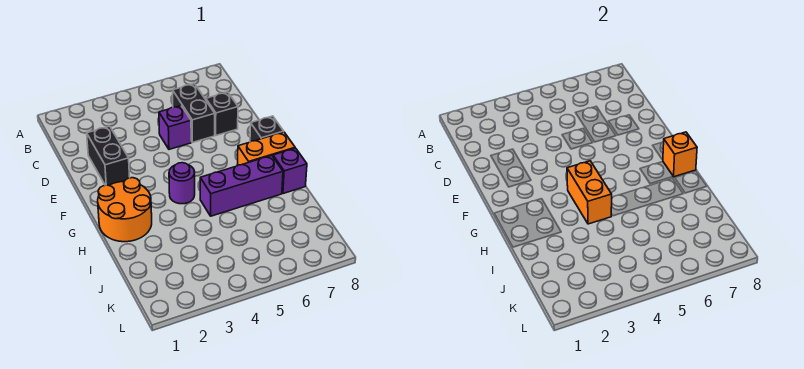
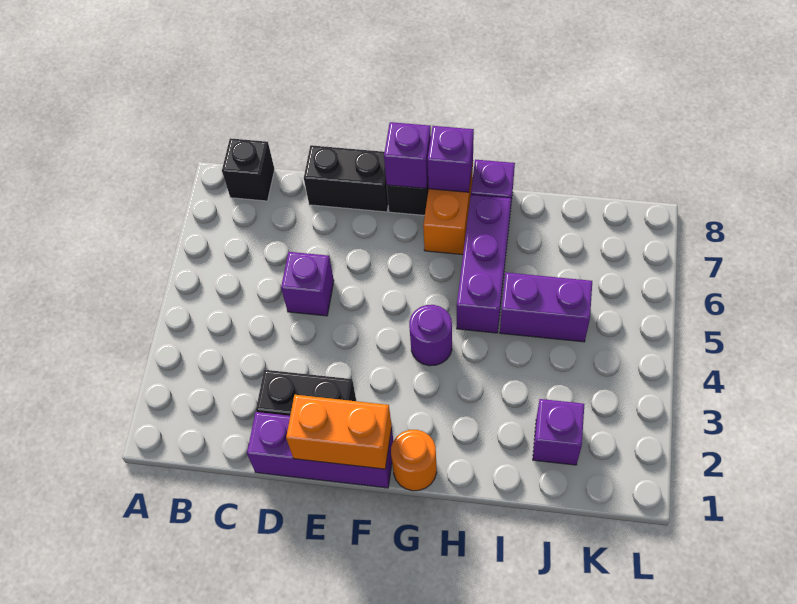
black 1x2 brick [173,84,215,143] -> black 1x2 brick moved to [304,145,388,212]
none -> purple 1x3 brick [247,412,393,488]
black 1x1 brick [206,92,238,135] -> black 1x1 brick moved to [222,138,275,201]
none -> purple 1x1 brick [384,122,431,189]
orange 2x2 round brick [98,178,152,242] -> orange 1x1 round brick [391,430,437,491]
orange 1x2 brick [567,161,612,224] -> orange 1x2 brick moved to [286,395,392,469]
orange 1x1 brick [663,132,697,177] -> purple 1x1 brick [428,126,474,192]
none -> purple 1x2 brick [500,273,592,342]
none -> purple 1x1 brick [533,399,584,465]

